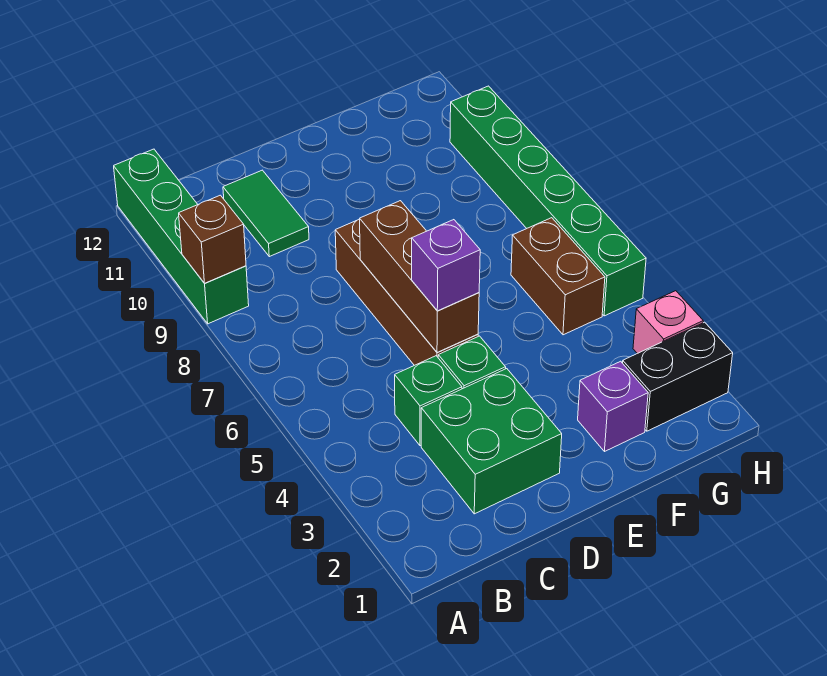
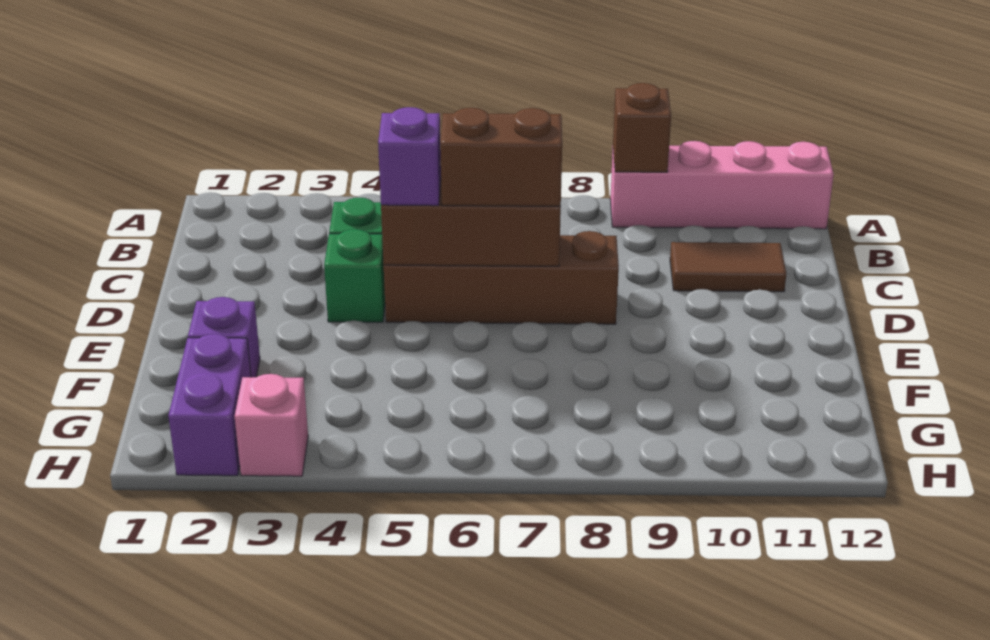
green 1x4 brick [114,149,249,324] -> pink 1x4 brick [610,141,834,229]
green 2x2 brick [421,369,562,514] -> none
green 1x2 tile [223,170,309,257] -> brown 1x2 tile [670,242,786,292]
black 1x2 brick [623,322,733,431] -> purple 1x2 brick [168,334,251,476]
brown 1x2 brick [511,218,605,335] -> brown 1x2 brick moved to [440,108,562,206]
green 1x6 brick [450,86,646,316] -> none

